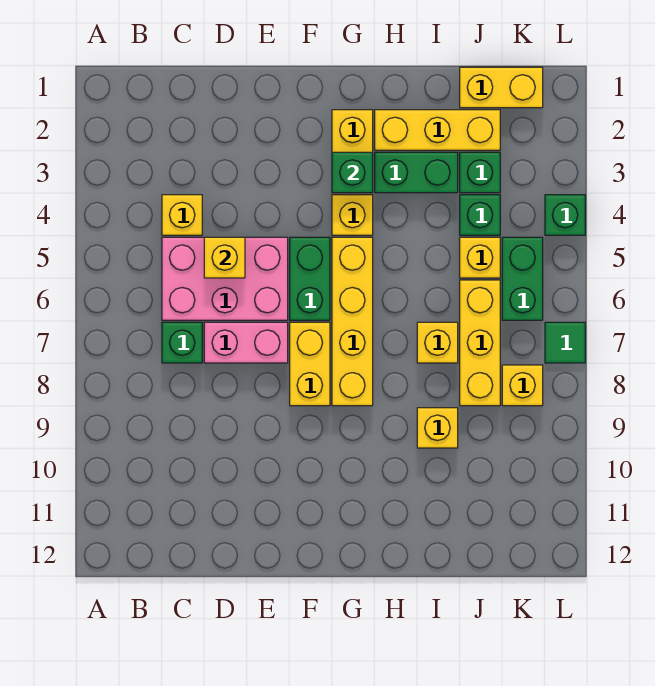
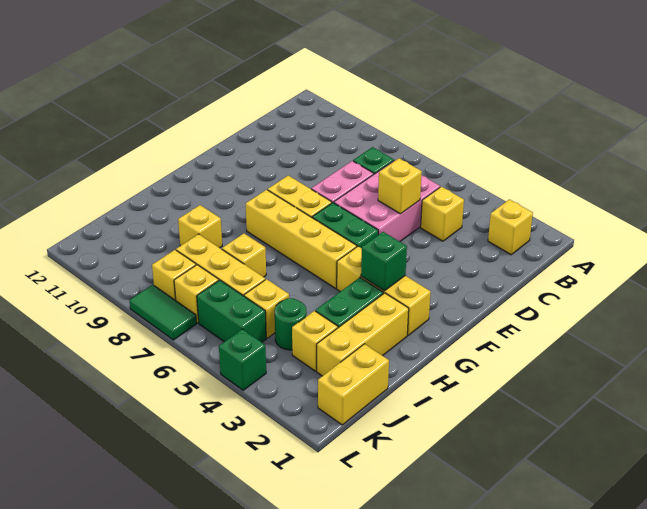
none -> yellow 1x1 brick [488,199,533,255]
green 1x1 brick [460,152,500,193] -> yellow 1x1 brick [292,311,338,371]
green 1x1 brick [460,195,500,235] -> green 1x1 round brick [275,298,306,350]
none -> yellow 1x1 brick [174,265,219,323]
green 1x1 tile [545,322,585,363] -> green 1x2 tile [129,285,197,340]

